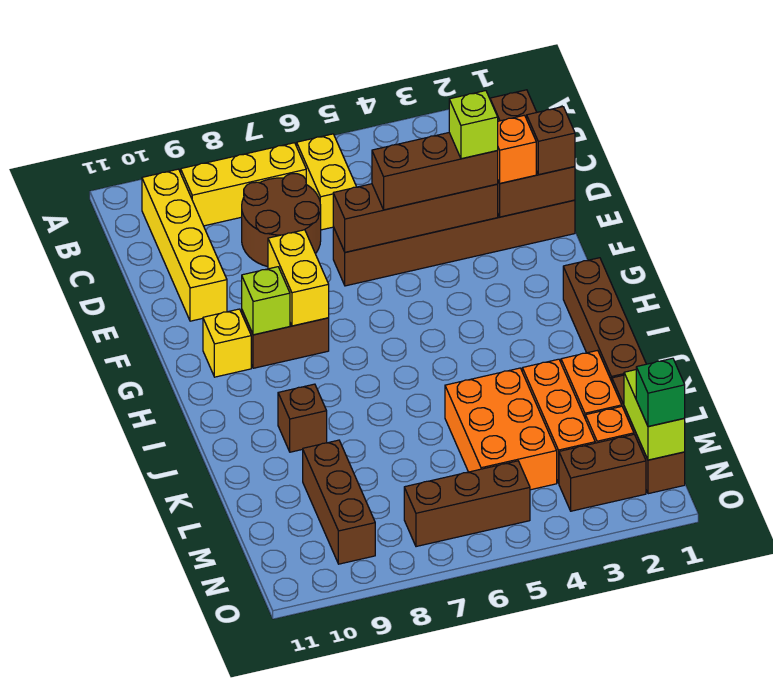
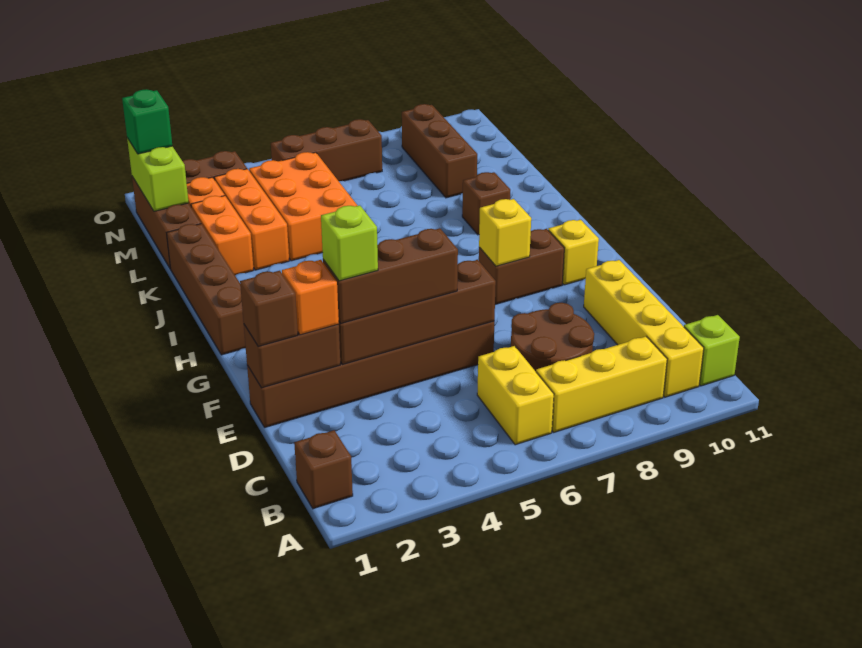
yellow 1x2 brick [268,230,329,326] -> yellow 1x1 brick [479,199,531,266]
lime 1x1 brick [242,267,290,335] -> lime 1x1 brick moved to [684,315,740,386]

